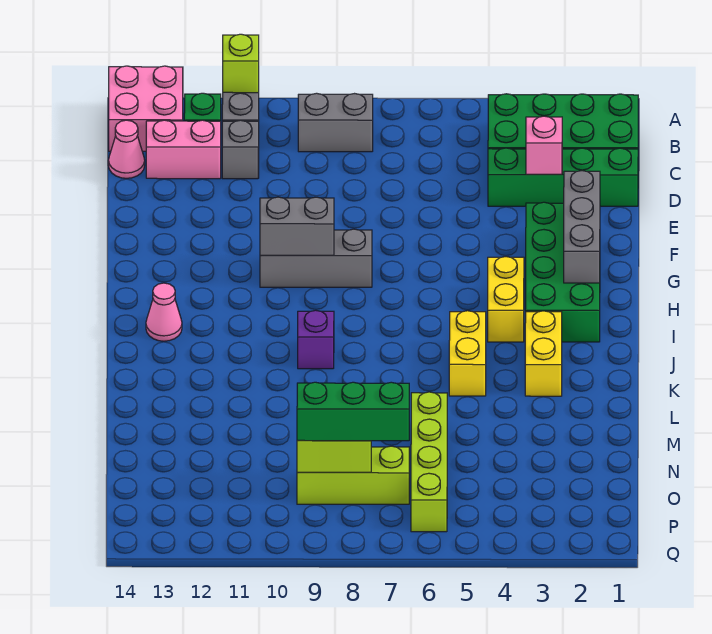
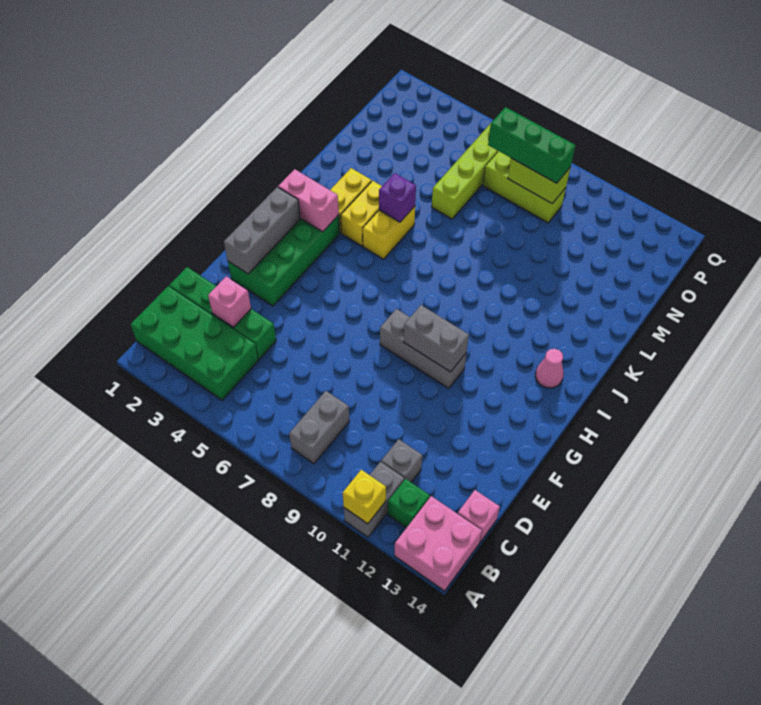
lime 1x1 brick [223,34,259,93] -> yellow 1x1 brick [343,470,386,524]
grey 1x2 brick [298,93,373,152] -> grey 1x2 brick turned to [289,391,349,464]
pink 1x2 brick [146,120,221,179] -> pink 1x2 brick moved to [278,169,339,232]
pink 1x1 cone [108,120,145,178] -> pink 1x1 brick [458,490,500,542]
yellow 1x2 brick [488,257,524,342] -> yellow 1x2 brick moved to [341,181,382,246]
purple 1x1 brick [298,310,334,369] -> purple 1x1 brick moved to [379,173,416,222]

